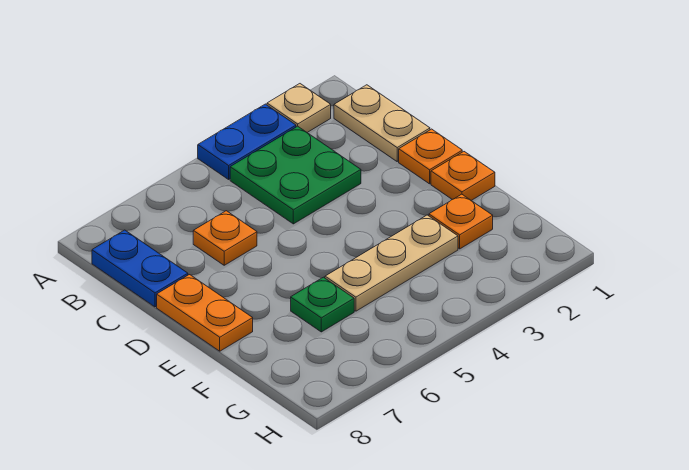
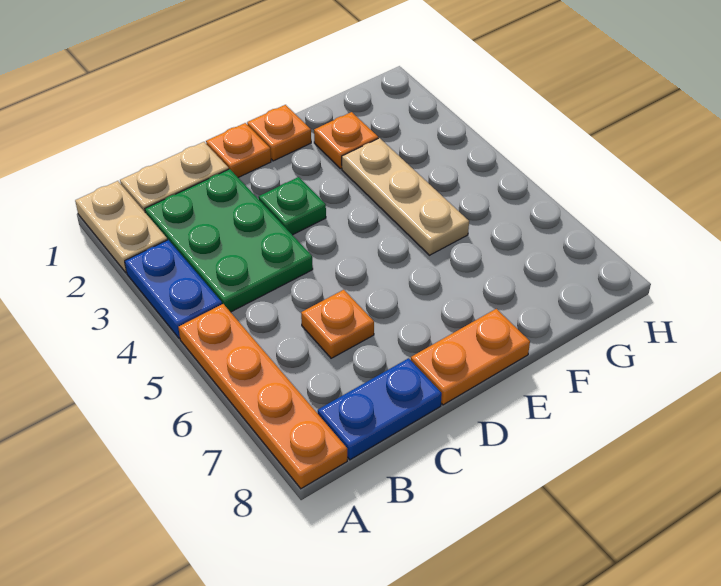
tan 1x1 plate [267,84,331,132] -> tan 1x2 plate [75,181,167,273]
none -> orange 1x4 plate [178,304,347,489]
green 2x2 plate [230,126,361,224] -> green 2x3 plate [145,169,313,312]
green 1x1 plate [291,277,354,332] -> green 1x1 plate moved to [259,177,326,235]

